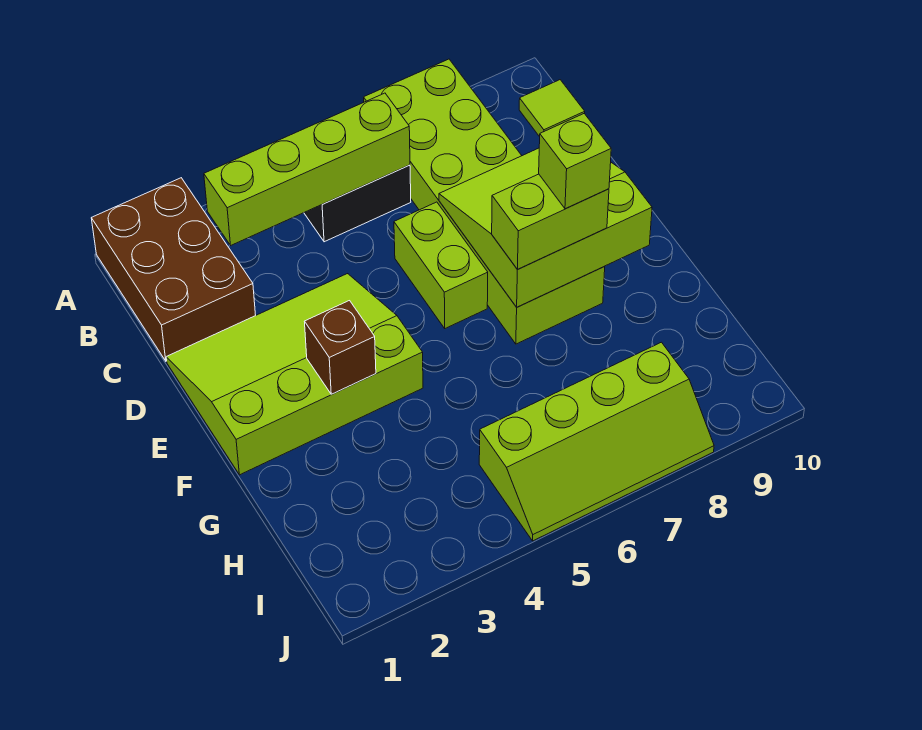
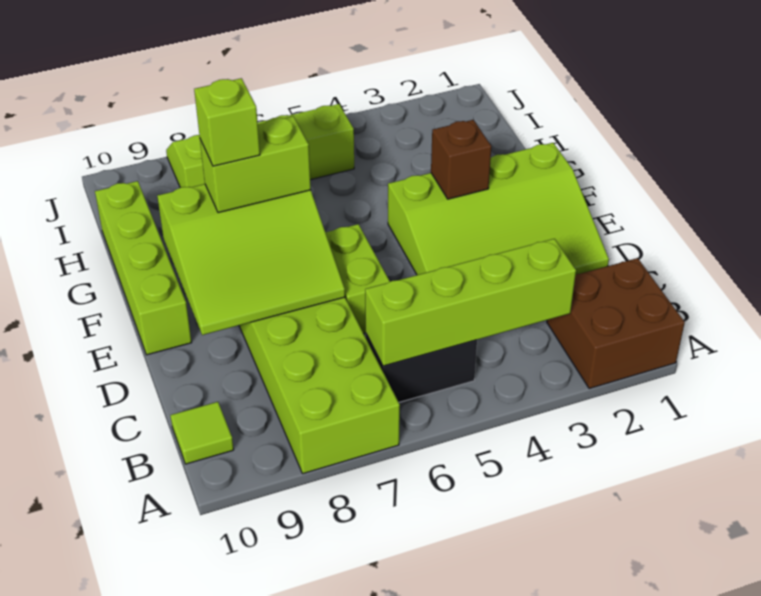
brown 2x3 brick [91,178,256,361] -> brown 2x2 brick [547,258,685,389]
none -> lime 1x4 brick [95,181,192,355]

